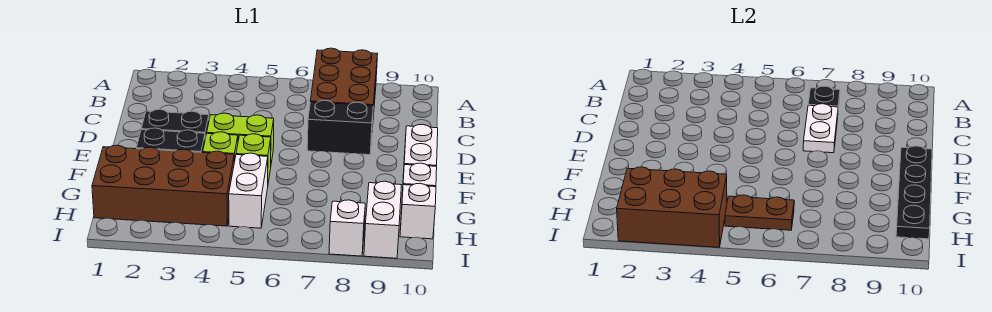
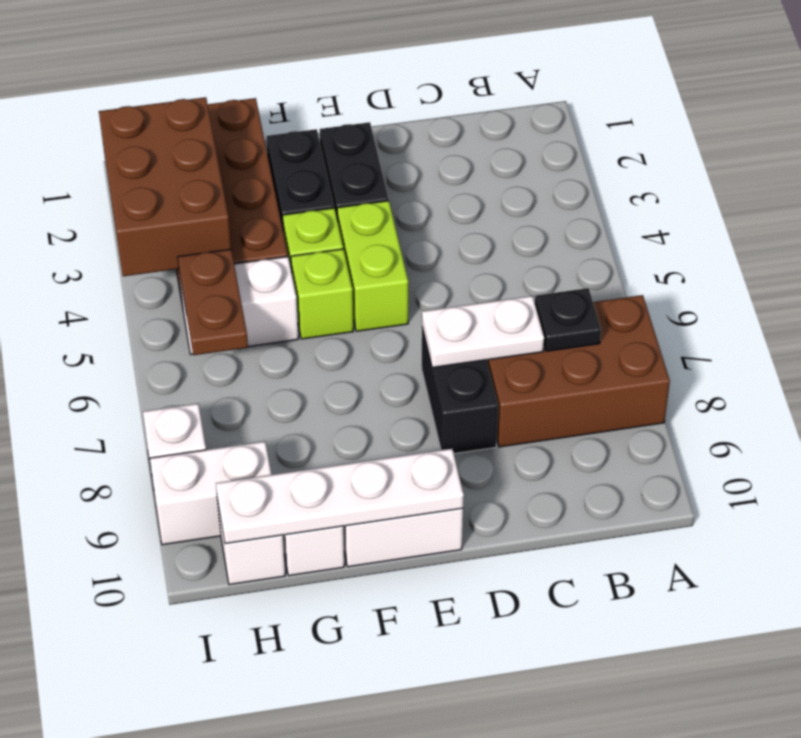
black 1x4 plate [896,146,932,239] -> white 1x4 plate [216,449,464,544]

